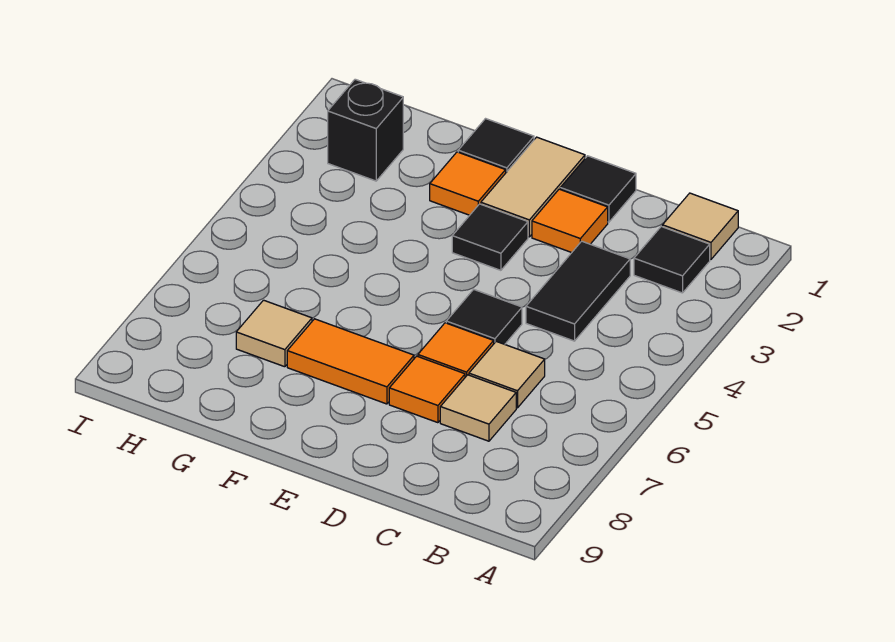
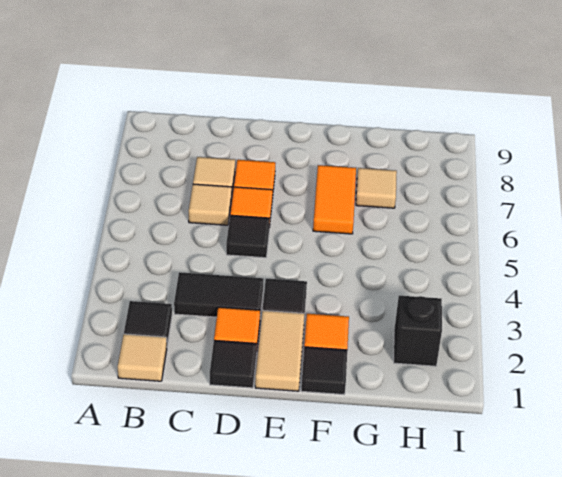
black 1x2 tile [526,241,630,341] -> black 1x2 tile turned to [174,272,263,317]
orange 1x2 tile [287,319,414,404] -> orange 1x2 tile turned to [313,165,356,234]

